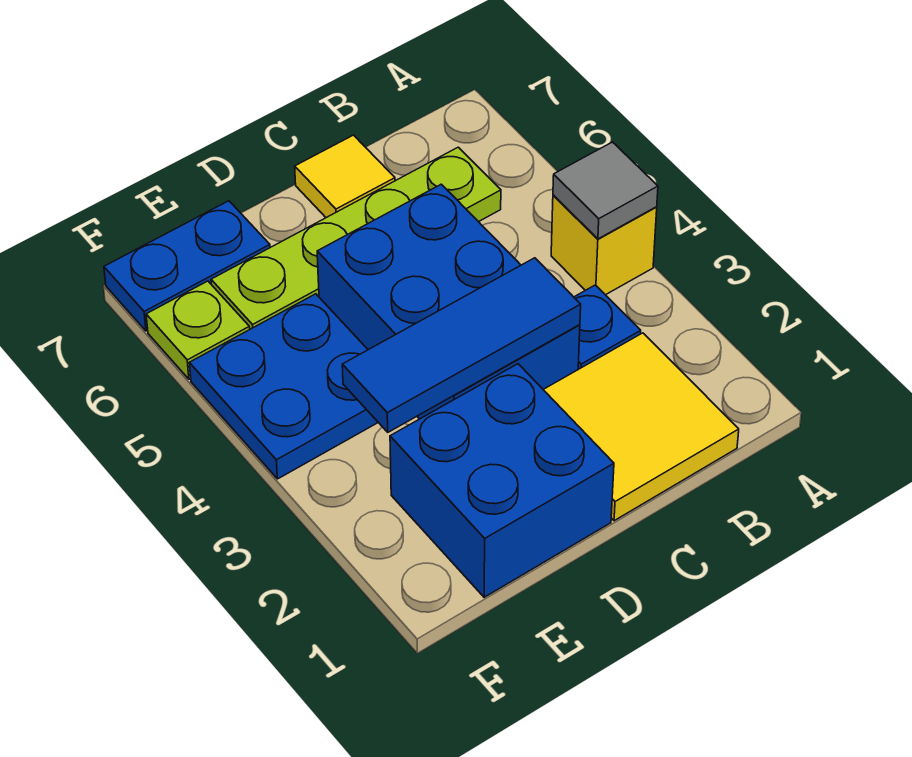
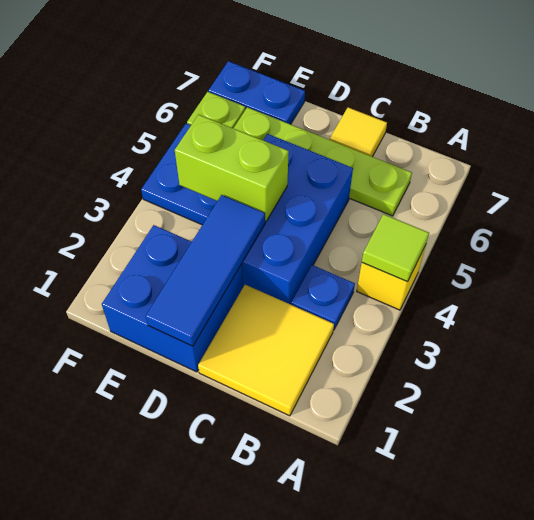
grey 1x1 tile [553,142,658,239] -> lime 1x1 tile [362,214,429,282]
blue 1x3 tile [342,258,581,432] -> blue 1x3 tile turned to [146,195,265,346]
none -> lime 1x2 brick [175,115,289,221]

